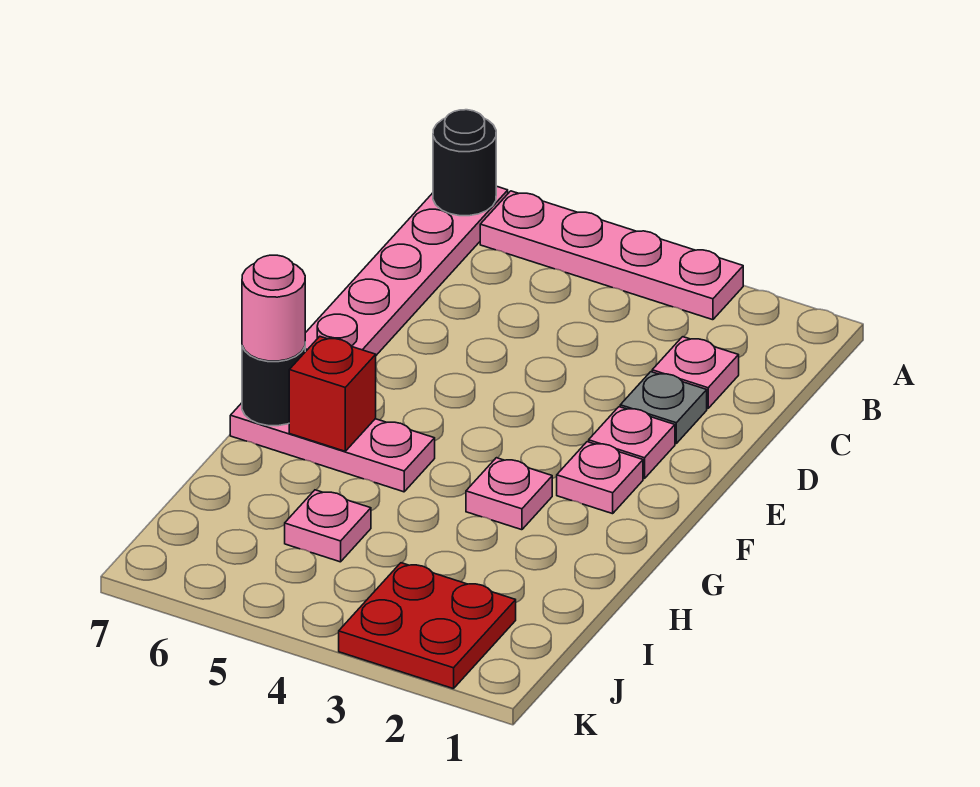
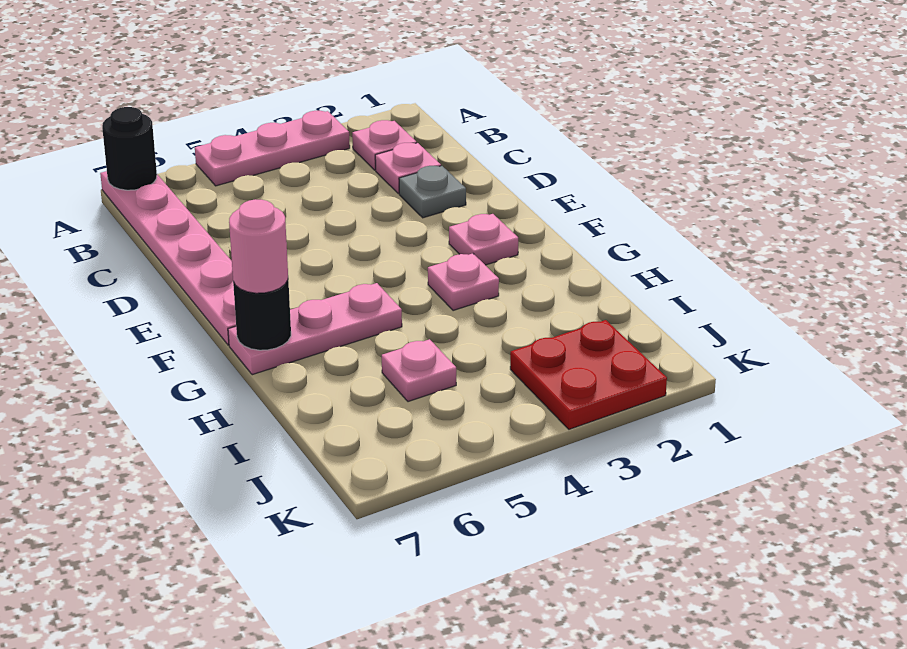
pink 1x4 plate [480,191,743,320] -> pink 1x3 plate [195,111,350,186]
pink 1x1 plate [589,407,675,479] -> pink 1x1 plate moved to [352,120,417,170]
red 1x1 brick [289,336,376,451] -> none

